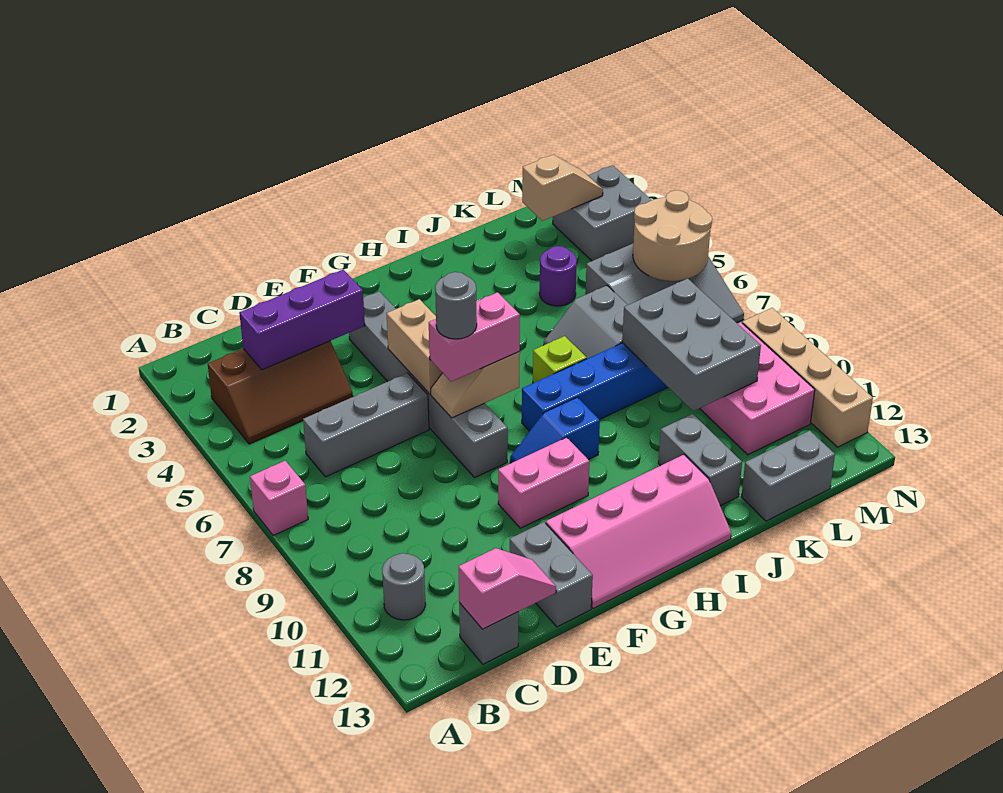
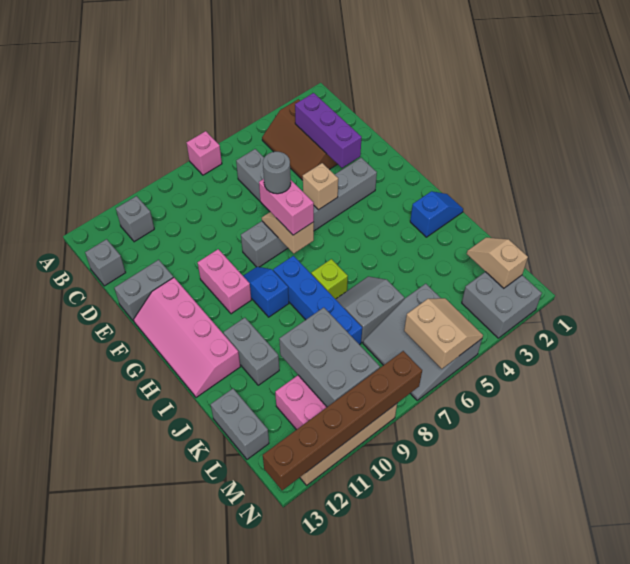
grey 1x1 round brick [382,553,426,620] -> grey 1x1 brick [116,196,154,242]
pink 1x2 slope [459,548,556,629] -> none
tan 1x2 brick [386,299,442,394] -> tan 1x1 brick [303,163,338,210]
none -> blue 1x2 slope [410,191,463,237]
grey 1x2 brick [658,414,742,506] -> grey 1x2 brick turned to [223,318,279,385]
purple 1x1 round brick [539,246,577,306] -> none
grey 2x3 brick [622,279,761,411] -> grey 2x3 brick turned to [279,308,380,407]
tan 1x2 slope [522,155,603,221] -> tan 1x2 slope turned to [467,238,528,288]
tan 2x2 round brick [633,190,712,281] -> tan 2x2 slope [404,298,483,369]
none -> brown 1x6 brick [263,351,422,490]

